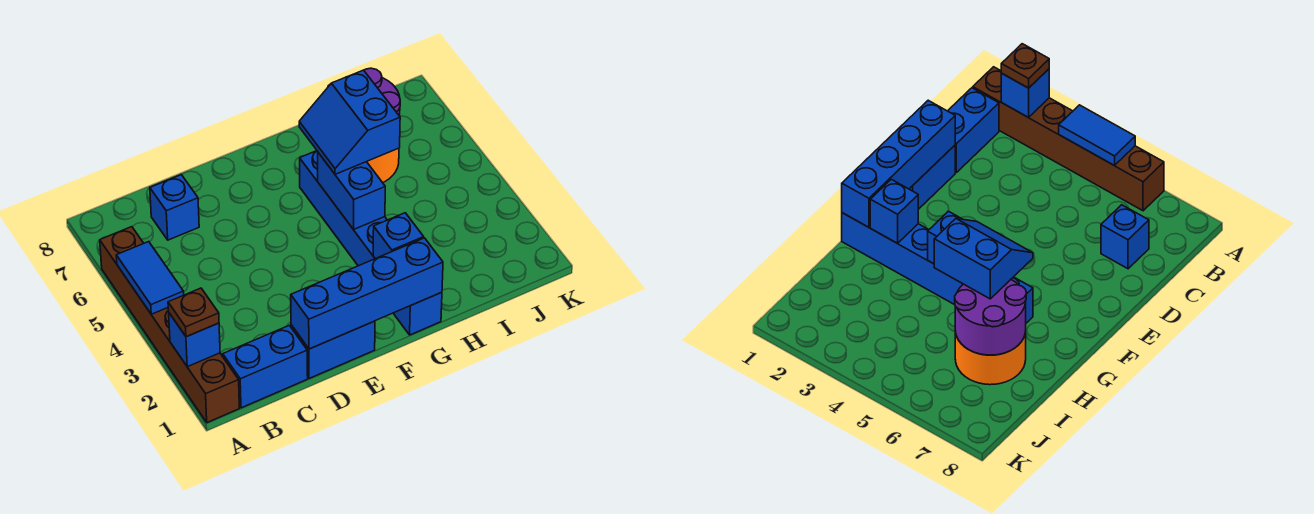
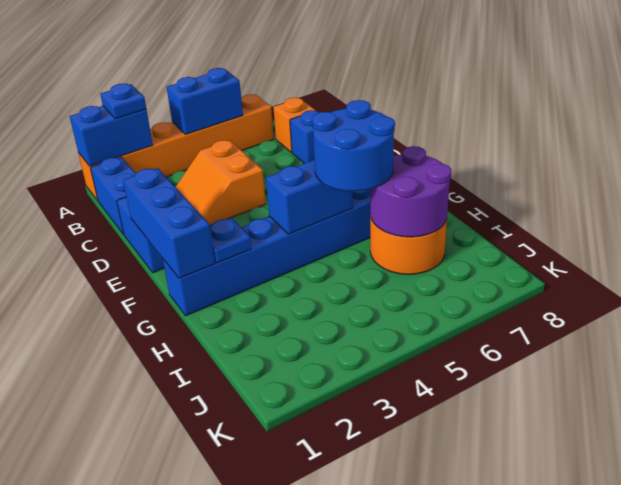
brown 1x6 brick [100,227,239,423] -> orange 1x6 brick [78,94,274,201]
blue 1x1 brick [169,313,220,367] -> blue 1x2 brick [70,106,153,166]
brown 1x1 plate [168,288,219,337] -> blue 1x1 plate [100,83,146,119]
blue 1x2 tile [116,242,184,314] -> blue 1x2 brick [167,68,243,134]
none -> orange 1x1 brick [273,98,316,152]
none -> orange 2x2 slope [175,140,266,226]
blue 1x4 brick [291,238,443,349] -> blue 1x3 brick [123,168,215,278]
blue 1x1 brick [373,213,424,259] -> blue 1x1 plate [210,218,251,263]
blue 2x2 slope [299,70,400,174] -> blue 2x2 round brick [312,100,395,191]

